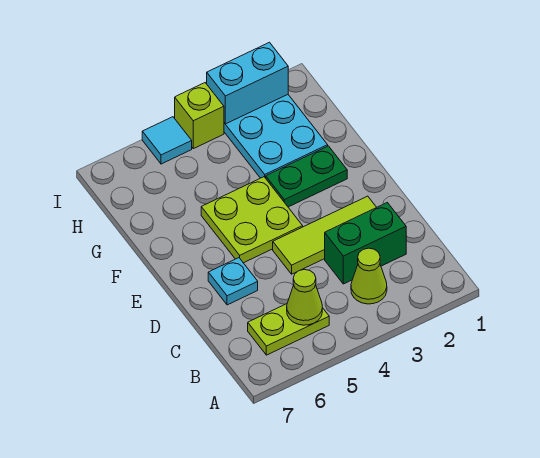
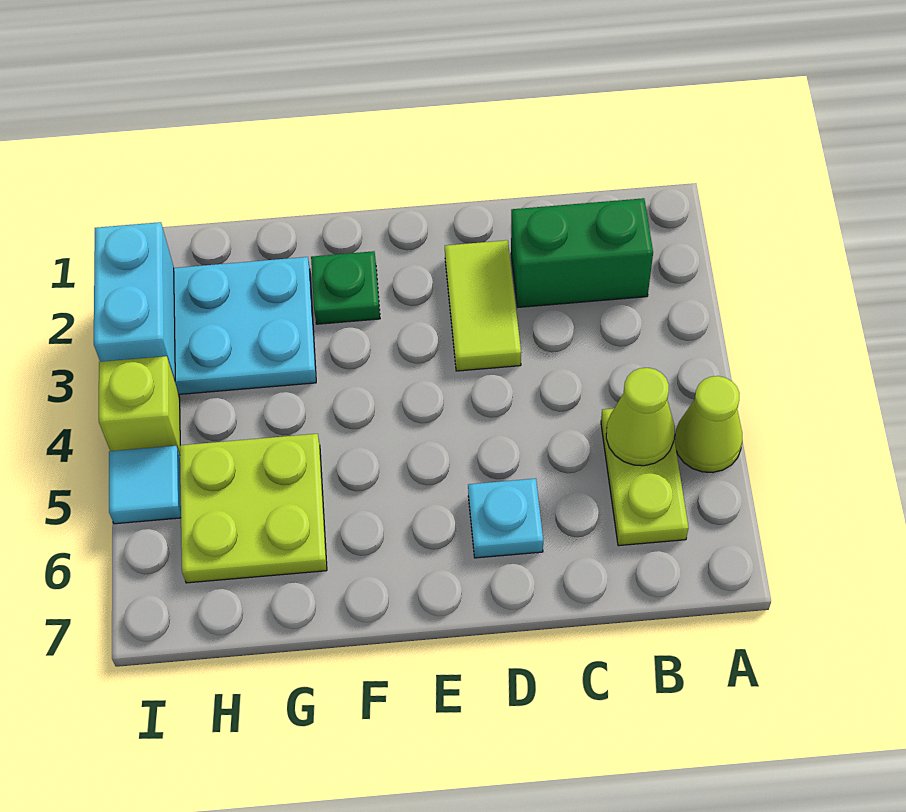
lime 1x1 cone [351,248,387,304] -> lime 1x1 cone moved to [675,376,742,473]
green 1x2 brick [325,203,406,284] -> green 1x2 brick turned to [511,198,653,307]
lime 1x3 tile [273,196,376,274] -> lime 1x2 tile [445,240,521,371]
lime 2x2 plate [201,177,303,263] -> lime 2x2 plate moved to [180,434,327,583]
green 1x2 plate [266,146,347,207] -> green 1x1 plate [311,251,380,324]

